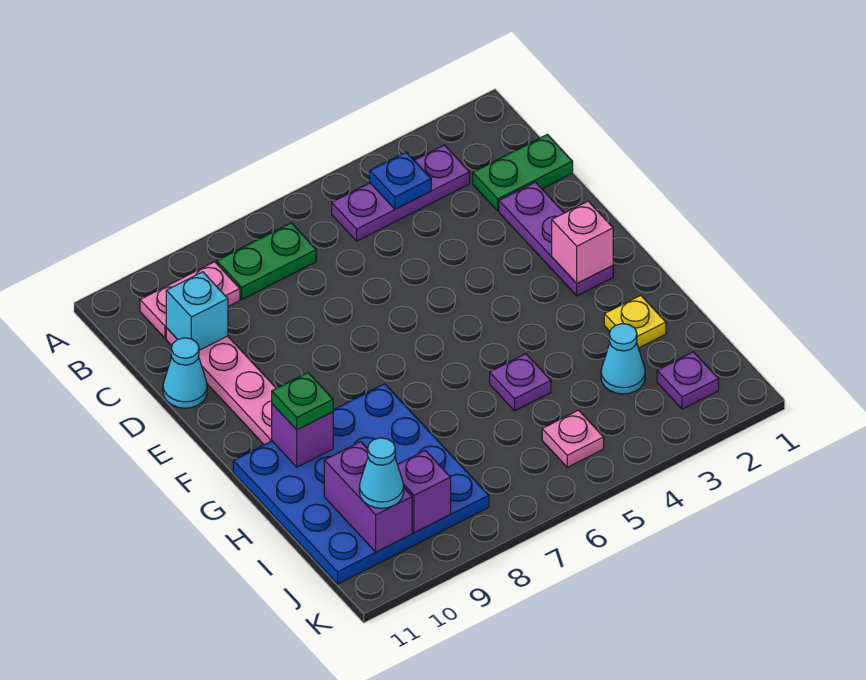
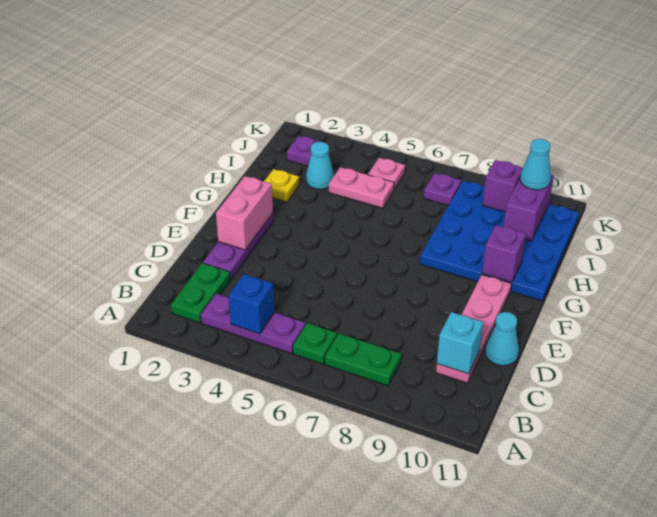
blue 1x1 plate [370,152,431,209] -> blue 1x1 brick [229,274,275,334]
pink 1x2 plate [140,262,240,338] -> pink 1x2 plate moved to [329,167,394,208]
green 1x2 plate [473,134,573,211] -> green 1x2 plate turned to [171,263,231,323]
pink 1x1 brick [552,201,613,283] -> pink 1x2 brick [216,176,273,250]
green 1x1 plate [272,373,333,430] -> green 1x1 plate moved to [293,323,337,364]
purple 1x1 plate [490,354,551,411] -> purple 1x1 plate moved to [424,173,461,206]

